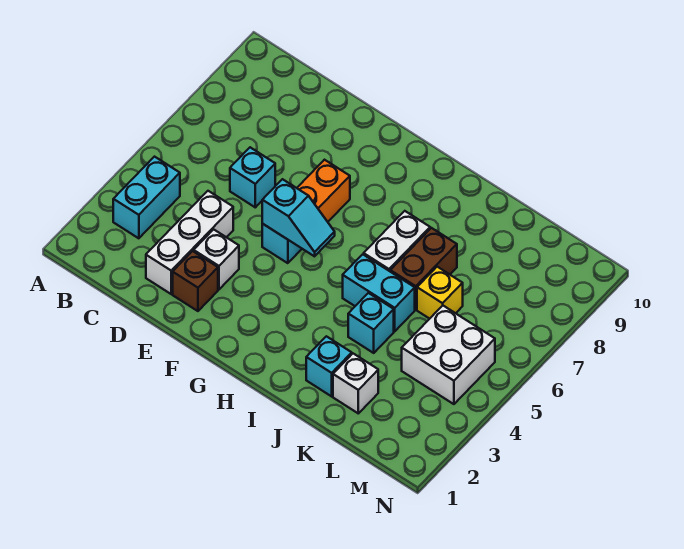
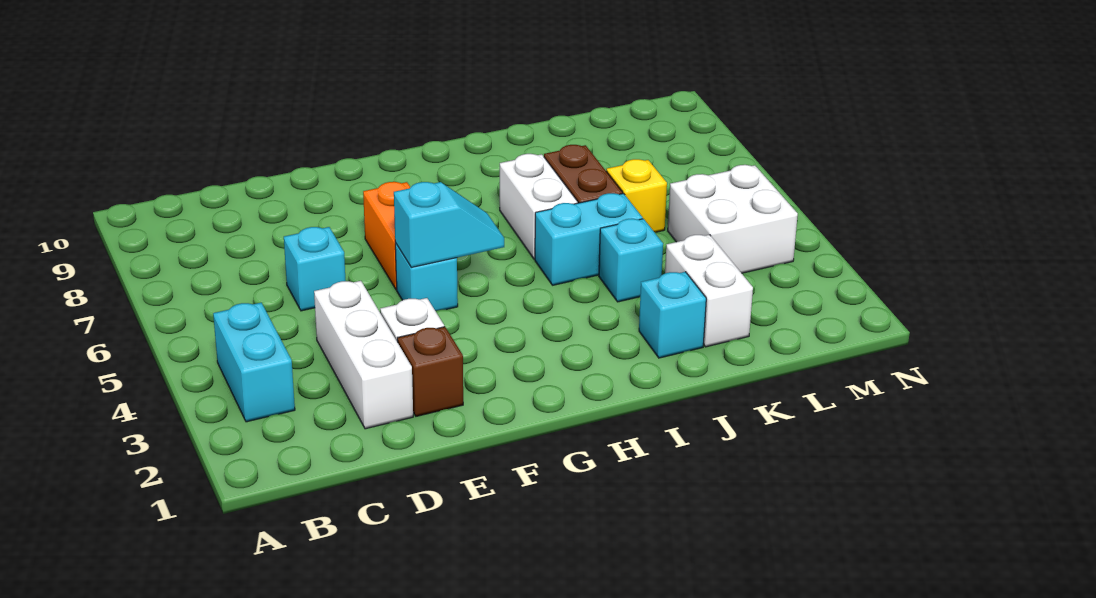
white 1x1 brick [333,354,378,413] -> white 1x2 brick [665,235,753,347]

